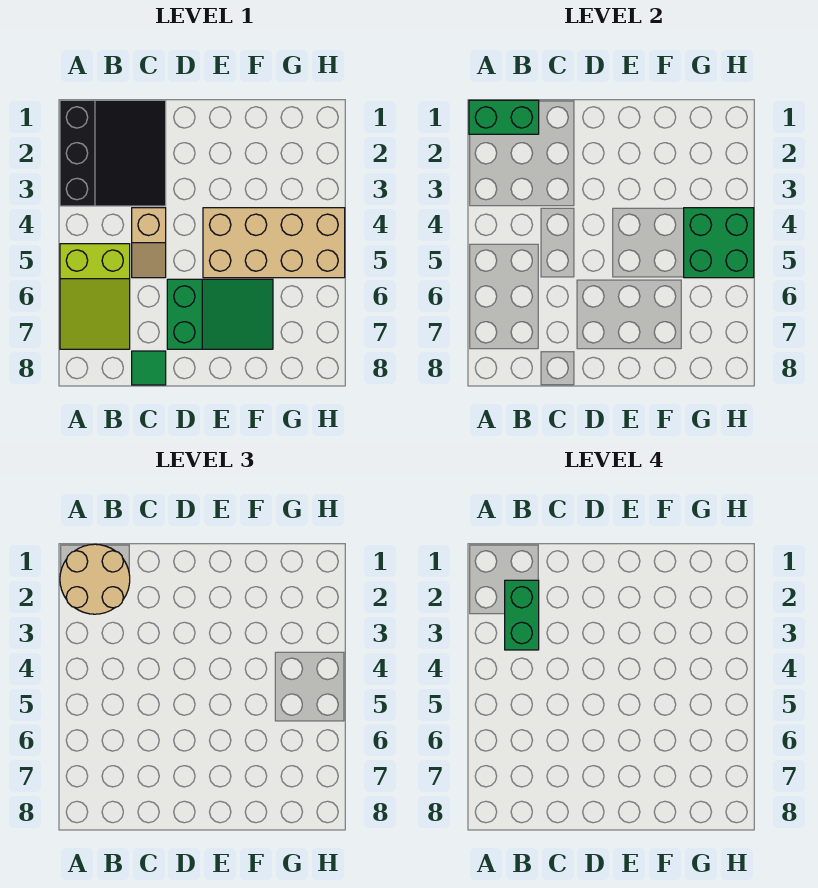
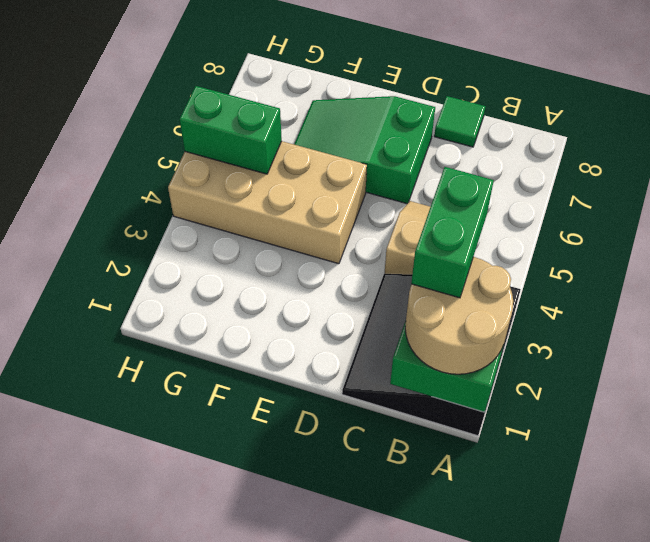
lime 2x3 slope [60,244,130,349] -> none
green 2x2 brick [684,208,754,278] -> green 1x2 brick [180,86,282,174]

